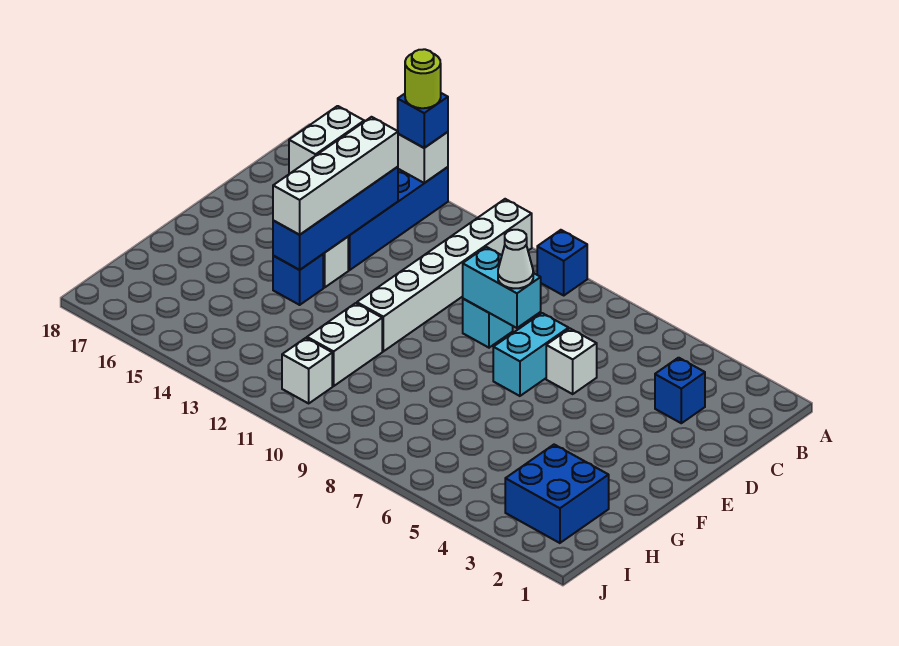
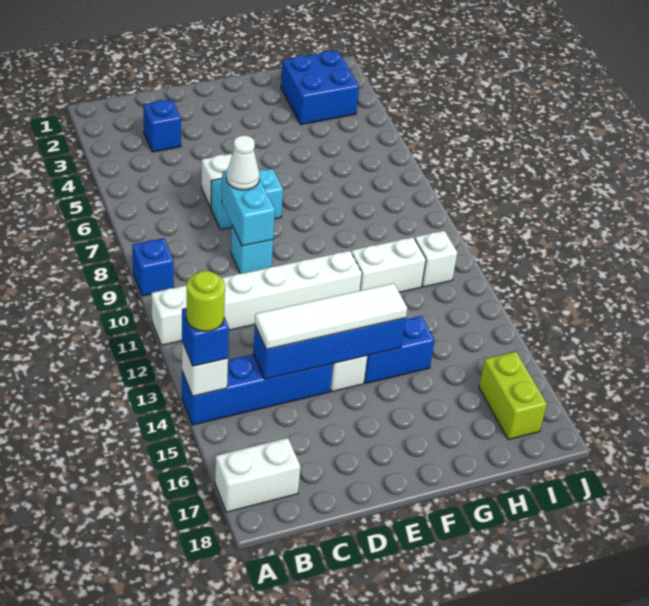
white 1x4 brick [273,117,398,235] -> white 1x4 tile [255,283,407,349]
blue 1x1 brick [273,254,323,305] -> blue 1x2 brick [364,316,435,384]
none -> lime 1x2 brick [479,352,547,440]

